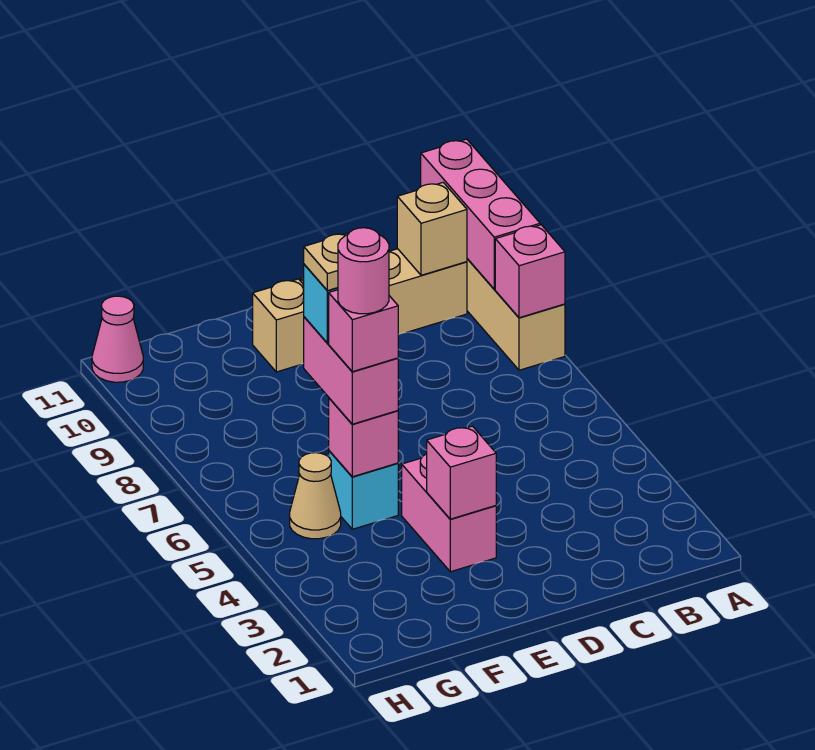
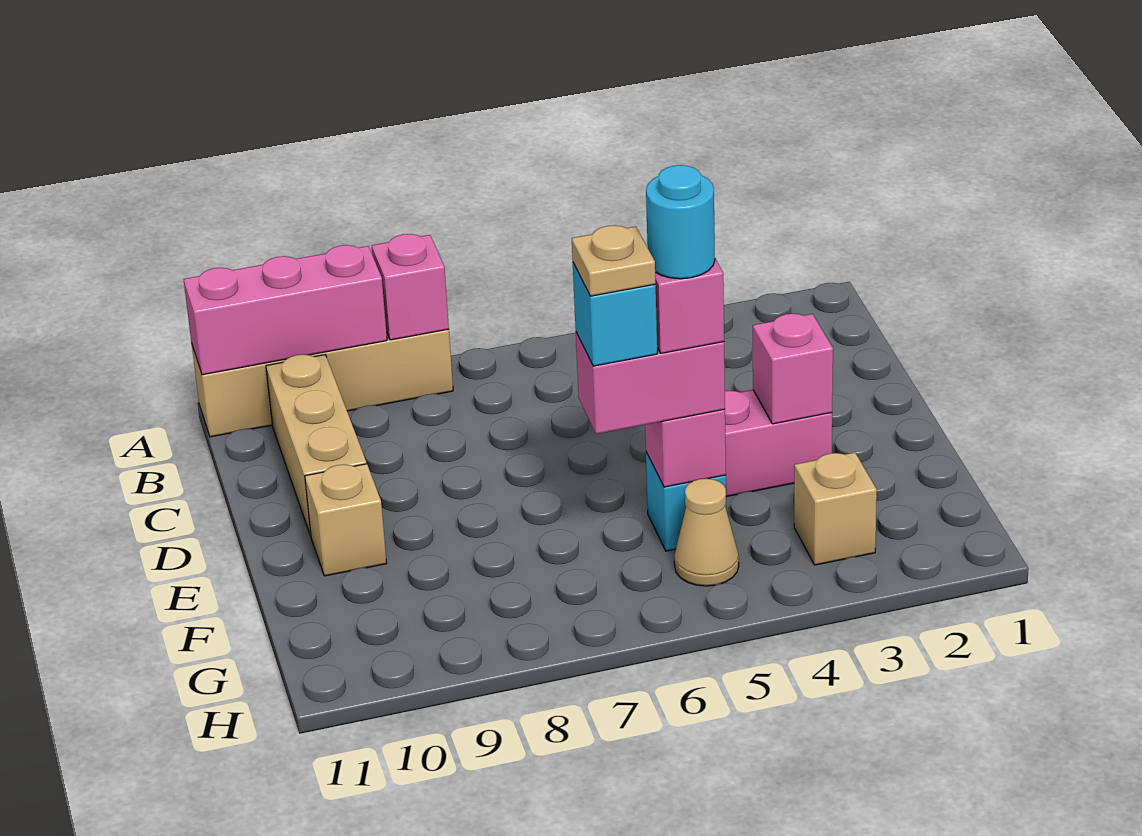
tan 1x1 brick [397,183,467,275] -> tan 1x1 brick moved to [794,453,877,565]
pink 1x1 round brick [338,228,389,314] -> cyan 1x1 round brick [646,165,715,279]
pink 1x1 cone [92,296,143,382] -> none

